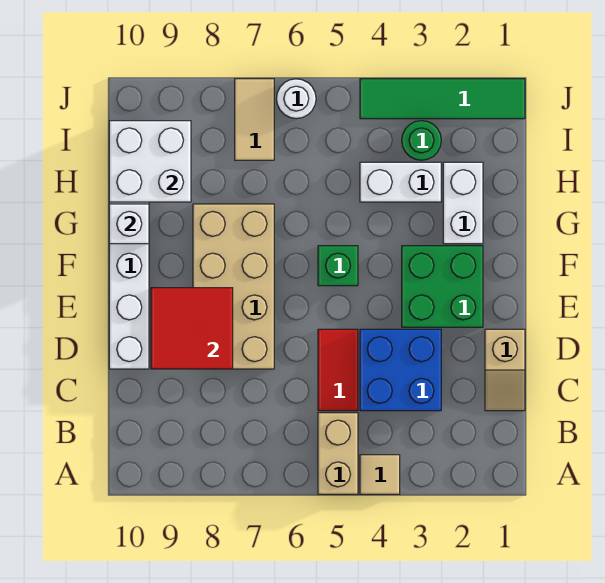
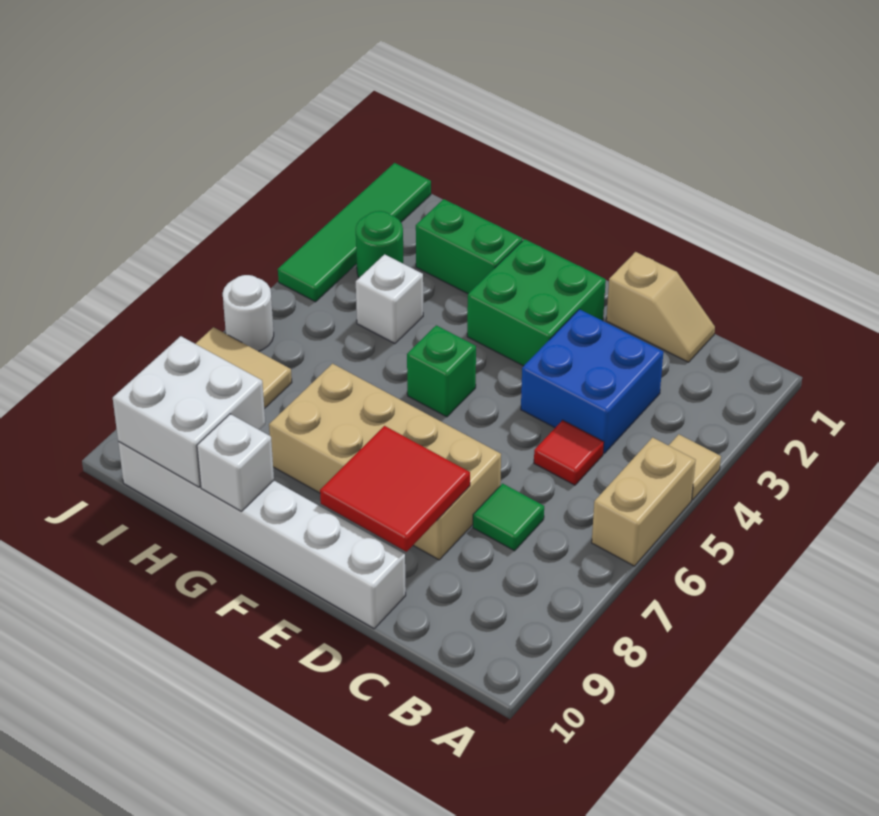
tan 1x2 brick [318,413,358,494] -> tan 1x2 brick turned to [592,437,696,566]
red 1x2 tile [318,329,358,411] -> red 1x1 tile [534,420,604,485]
none -> green 1x1 tile [473,483,544,551]
white 1x2 brick [443,162,483,244] -> green 1x2 brick [416,199,522,294]
white 1x2 brick [360,162,441,202] -> white 1x1 brick [356,254,423,343]

